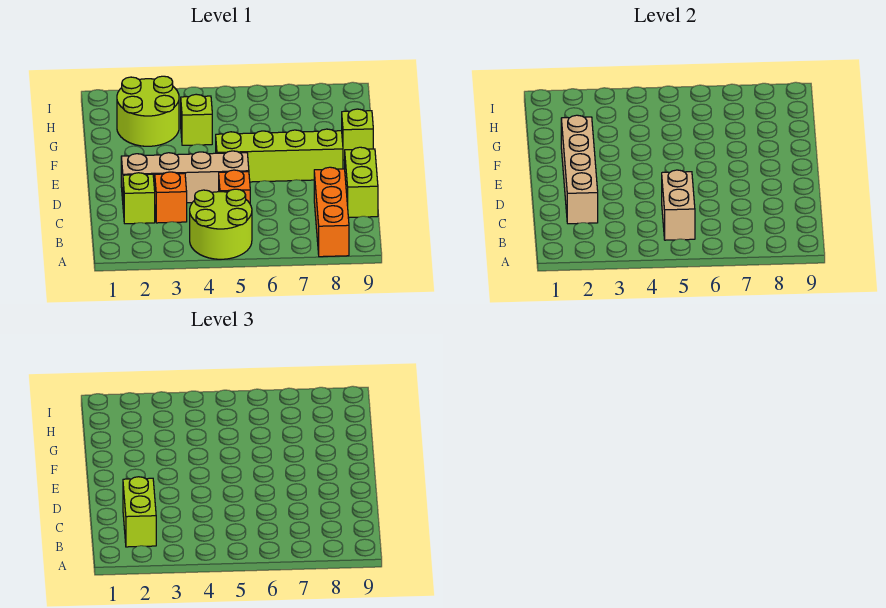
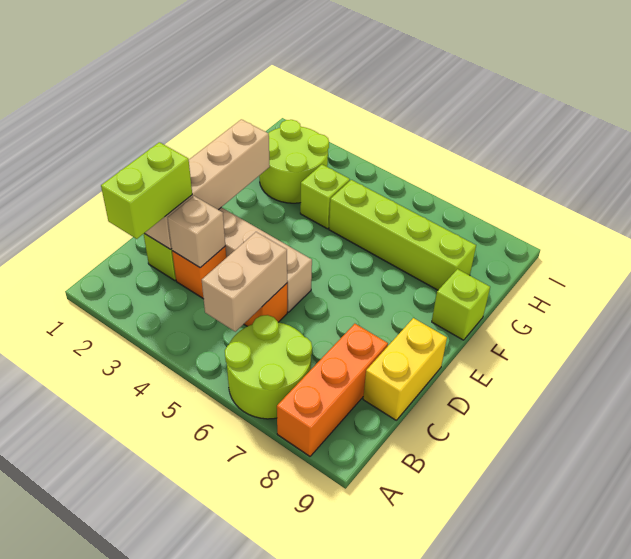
lime 2x2 round brick [190,189,252,259] -> lime 2x2 round brick moved to [225,315,312,419]
none -> tan 1x1 brick [167,196,225,268]
lime 1x2 brick [345,147,378,217] -> yellow 1x2 brick [363,318,447,420]
lime 1x4 brick [216,129,343,182] -> lime 1x4 brick moved to [329,180,476,290]

